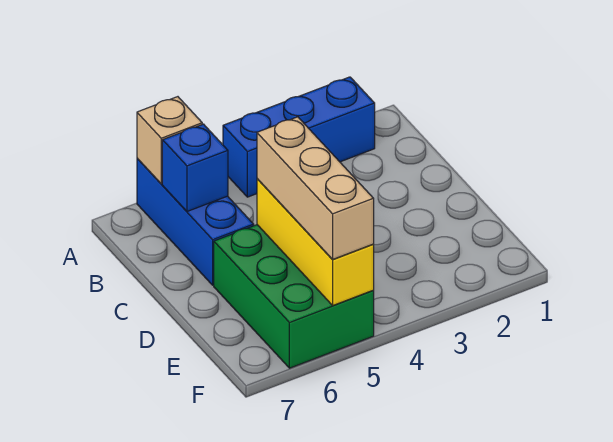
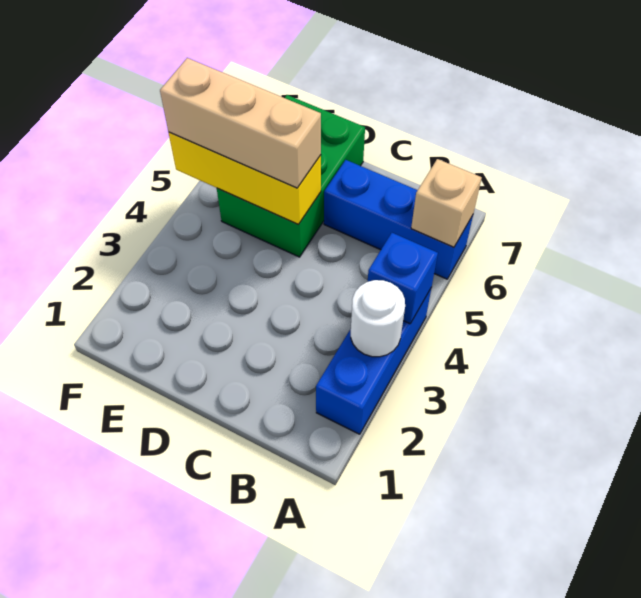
none -> white 1x1 round brick [351,280,405,357]
blue 1x1 brick [162,124,228,211] -> blue 1x1 brick moved to [368,233,438,324]
green 2x3 brick [214,225,374,368] -> green 2x3 brick turned to [217,95,365,257]

